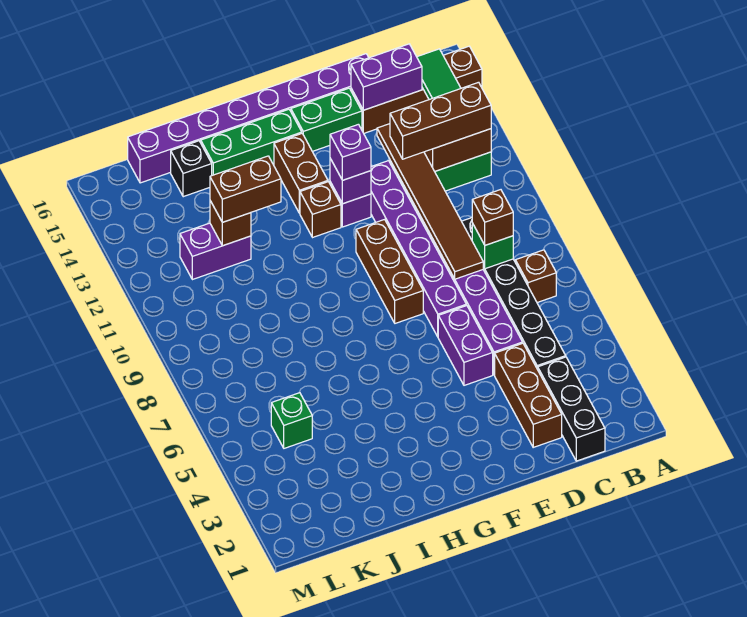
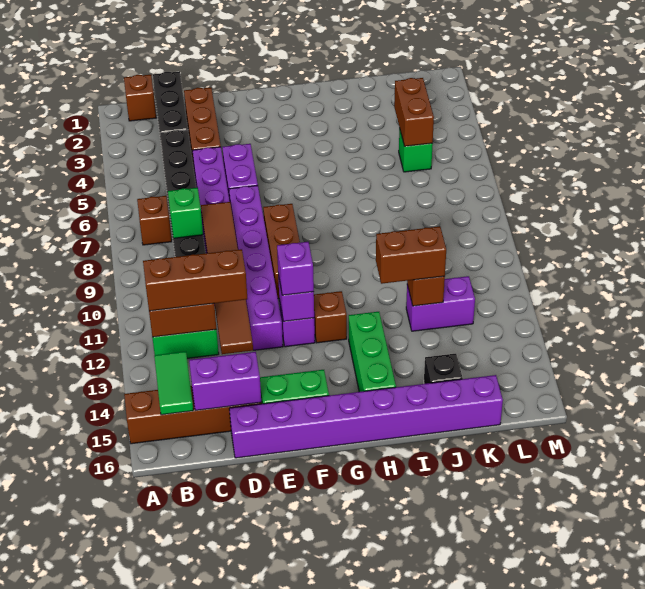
brown 1x1 brick [472,190,513,245] -> brown 1x1 brick moved to [124,75,156,121]
brown 1x2 brick [274,134,328,213] -> brown 1x2 brick moved to [394,78,434,146]
green 1x3 brick [201,109,302,175] -> green 1x3 brick turned to [349,312,396,392]

